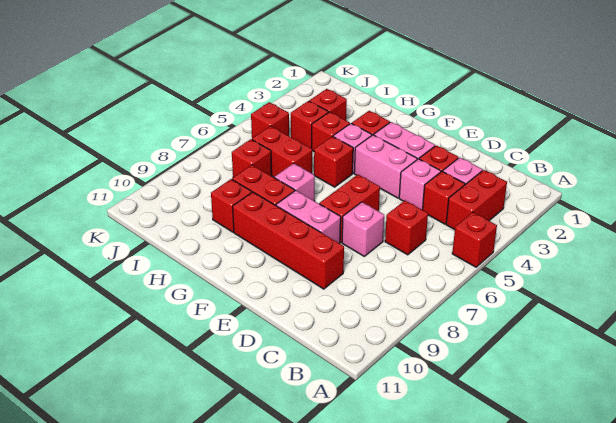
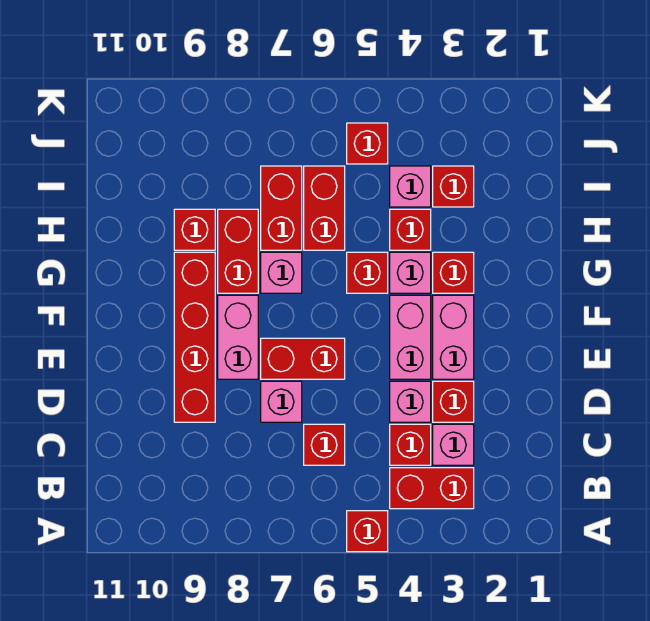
red 1x1 brick [291,101,328,148] -> pink 1x1 brick [390,166,431,207]
red 1x1 brick [232,139,272,177] -> red 1x2 brick [261,166,302,250]

